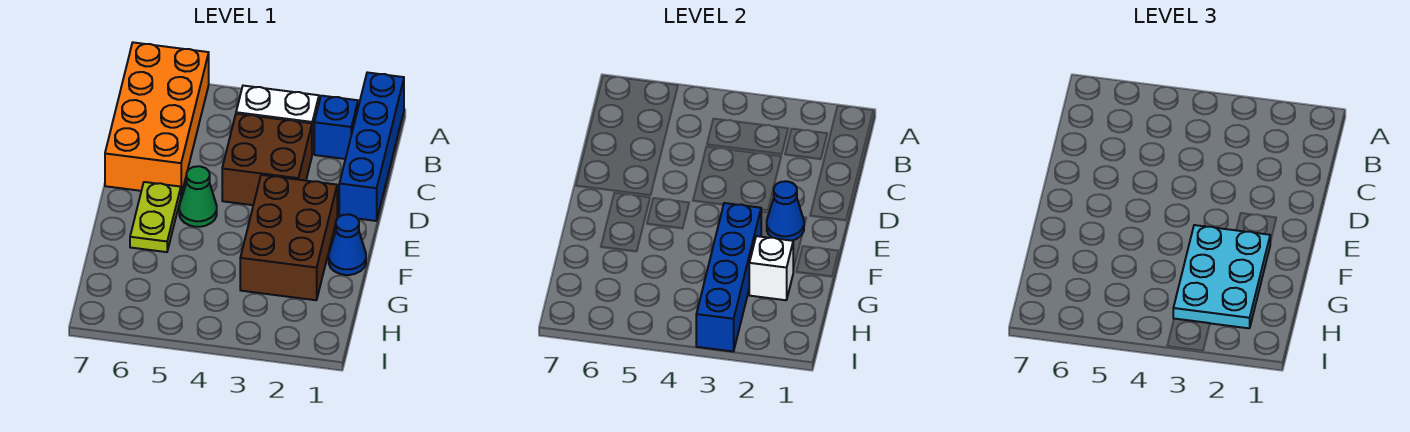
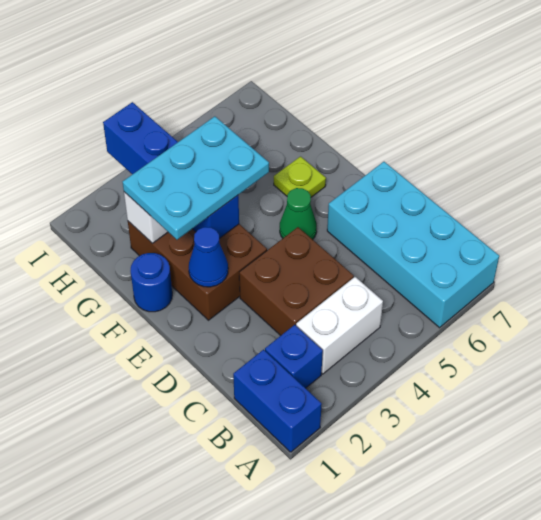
blue 1x4 brick [339,72,404,221] -> blue 1x2 brick [233,350,322,452]
orange 2x4 brick [105,42,209,194] -> cyan 2x4 brick [327,162,499,328]
lime 1x2 plate [130,182,181,252] -> lime 1x1 plate [274,157,326,197]
blue 1x1 cone [329,214,366,275] -> blue 1x1 round brick [131,253,172,312]
cyan 2x3 plate [1173,225,1270,328] -> cyan 2x3 plate turned to [123,116,269,240]

